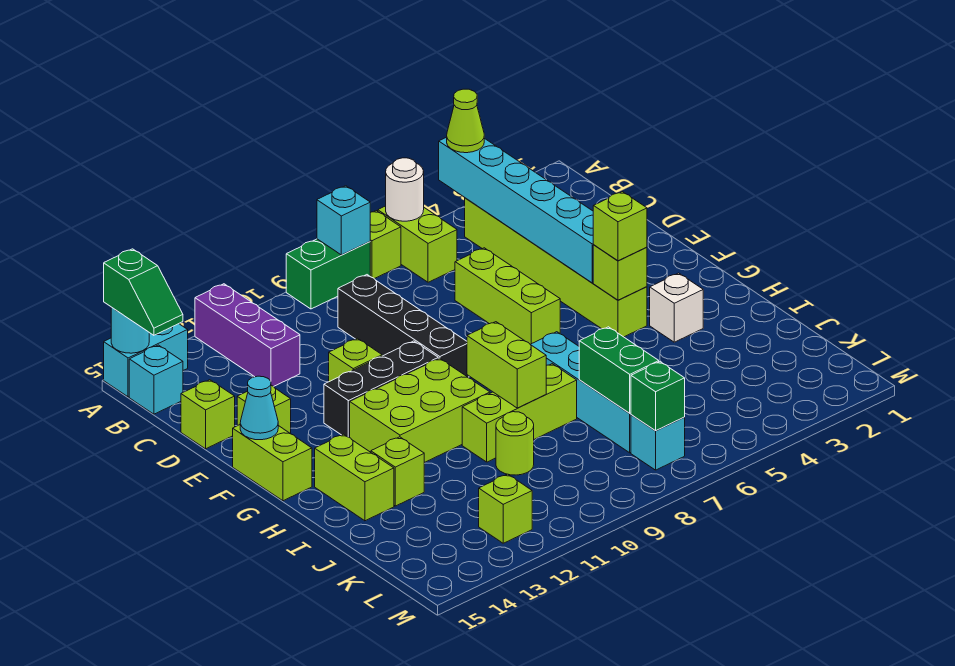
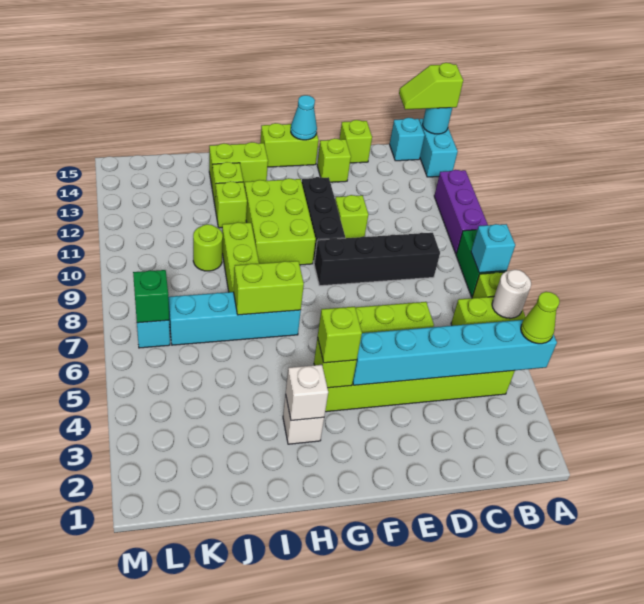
purple 1x3 brick [195,284,300,386] -> purple 1x3 brick turned to [434,170,488,254]
green 1x2 slope [104,249,183,335] -> lime 1x2 slope [399,63,463,110]
none -> white 1x1 brick [286,365,328,421]
lime 1x2 brick [467,322,546,408] -> lime 1x2 brick moved to [233,261,304,315]
green 1x2 brick [579,327,659,413] -> none
lime 1x1 brick [479,474,532,543] -> lime 1x1 brick moved to [215,181,247,228]

